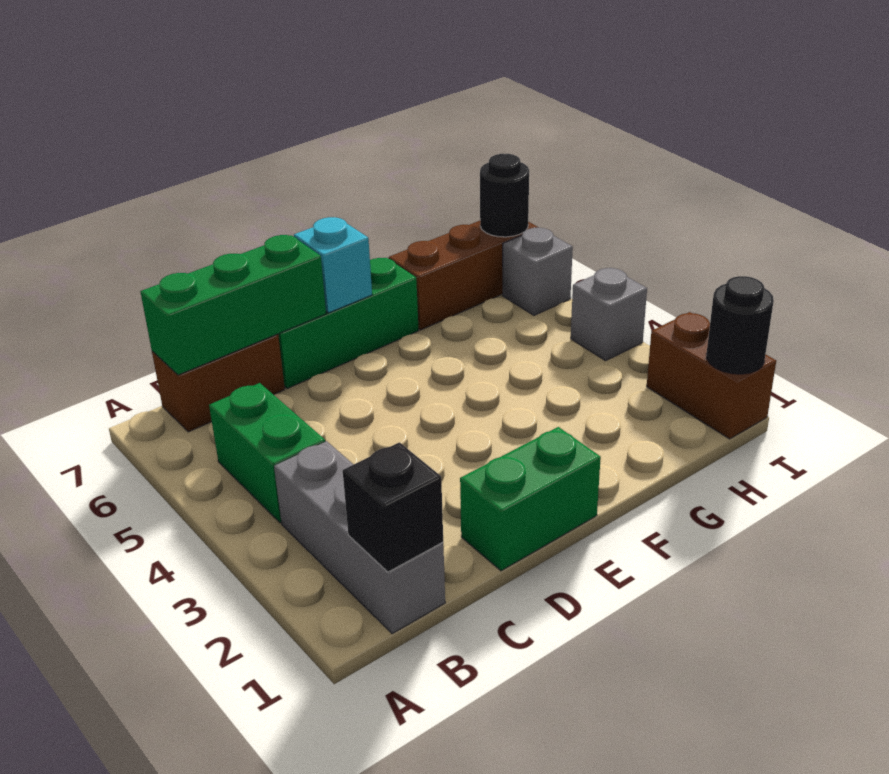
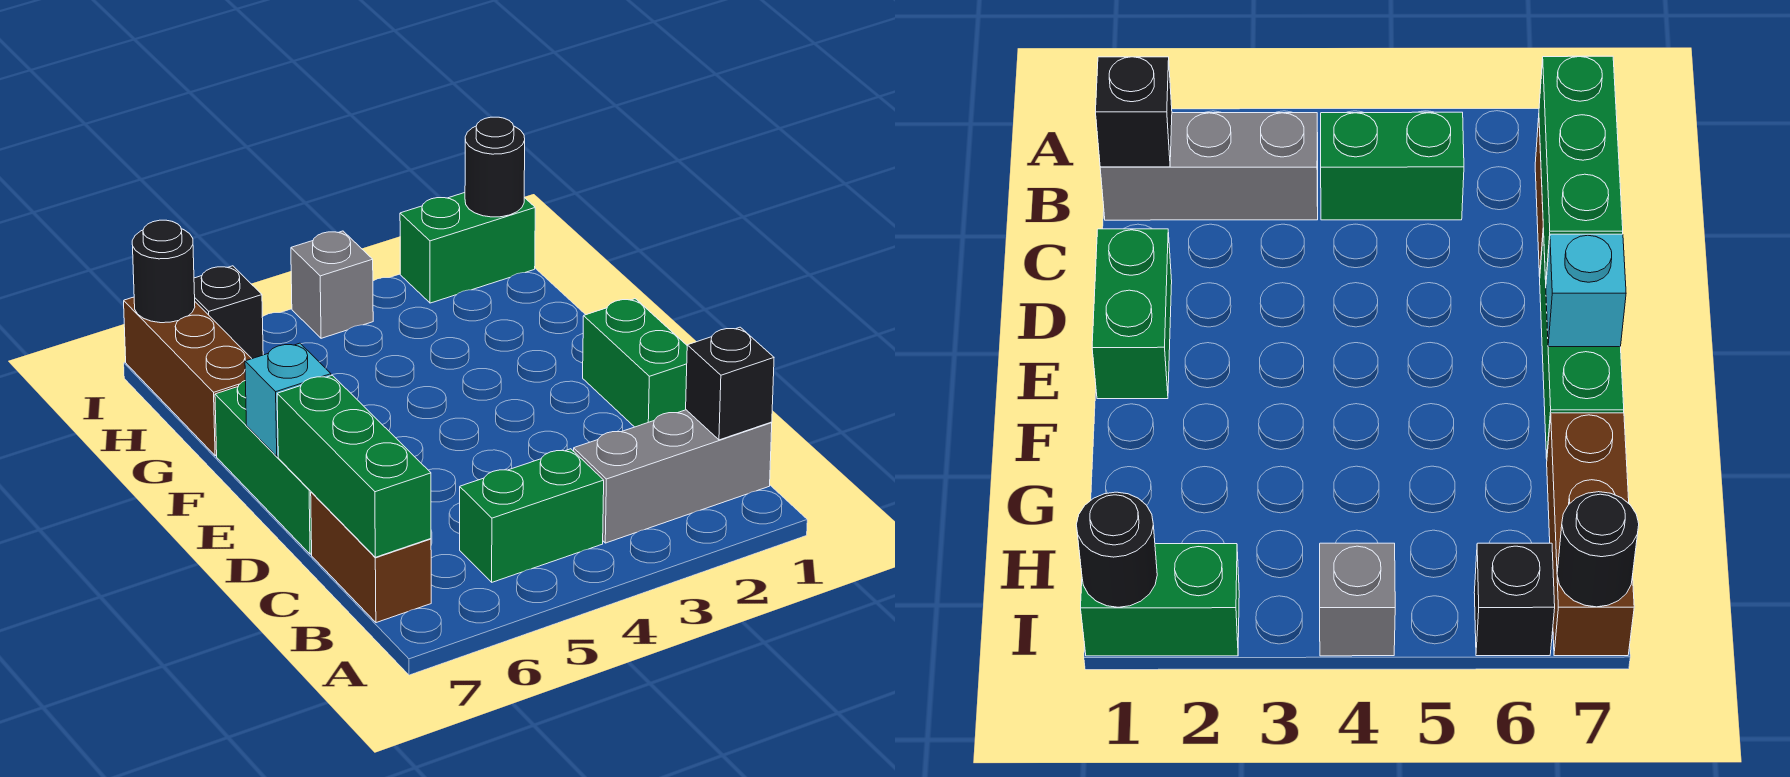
brown 1x2 brick [647,312,776,439] -> green 1x2 brick [400,193,535,303]
grey 1x1 brick [503,228,573,315] -> black 1x1 brick [194,266,263,359]

